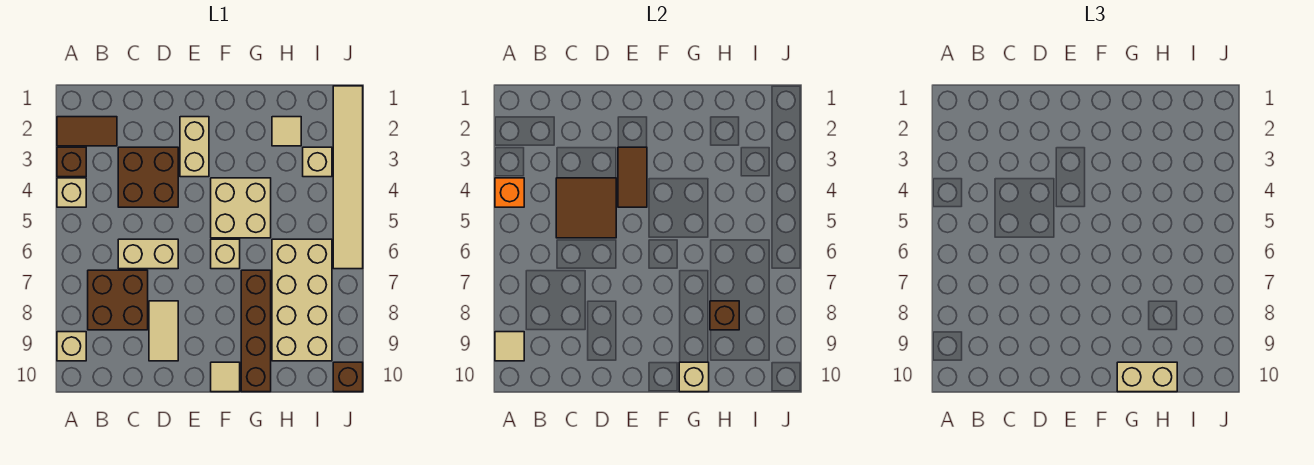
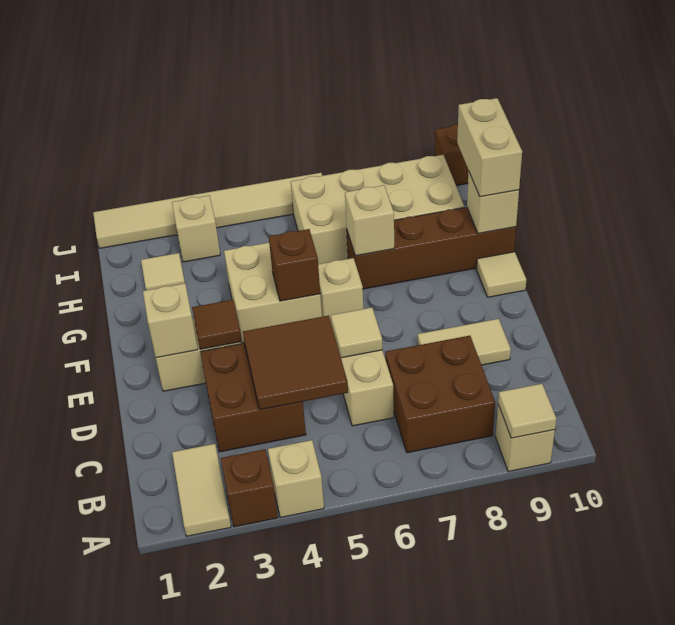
brown 1x2 tile [57,117,117,146] -> tan 1x2 tile [172,444,231,536]
orange 1x1 brick [495,178,524,207] -> none
none -> tan 1x1 tile [331,308,383,358]
none -> tan 1x1 brick [143,283,198,358]
brown 1x2 tile [618,147,647,207] -> brown 1x1 tile [192,300,242,349]
none -> tan 1x1 brick [345,185,394,256]
brown 1x1 brick [710,301,739,330] -> brown 1x1 brick moved to [269,229,320,301]

